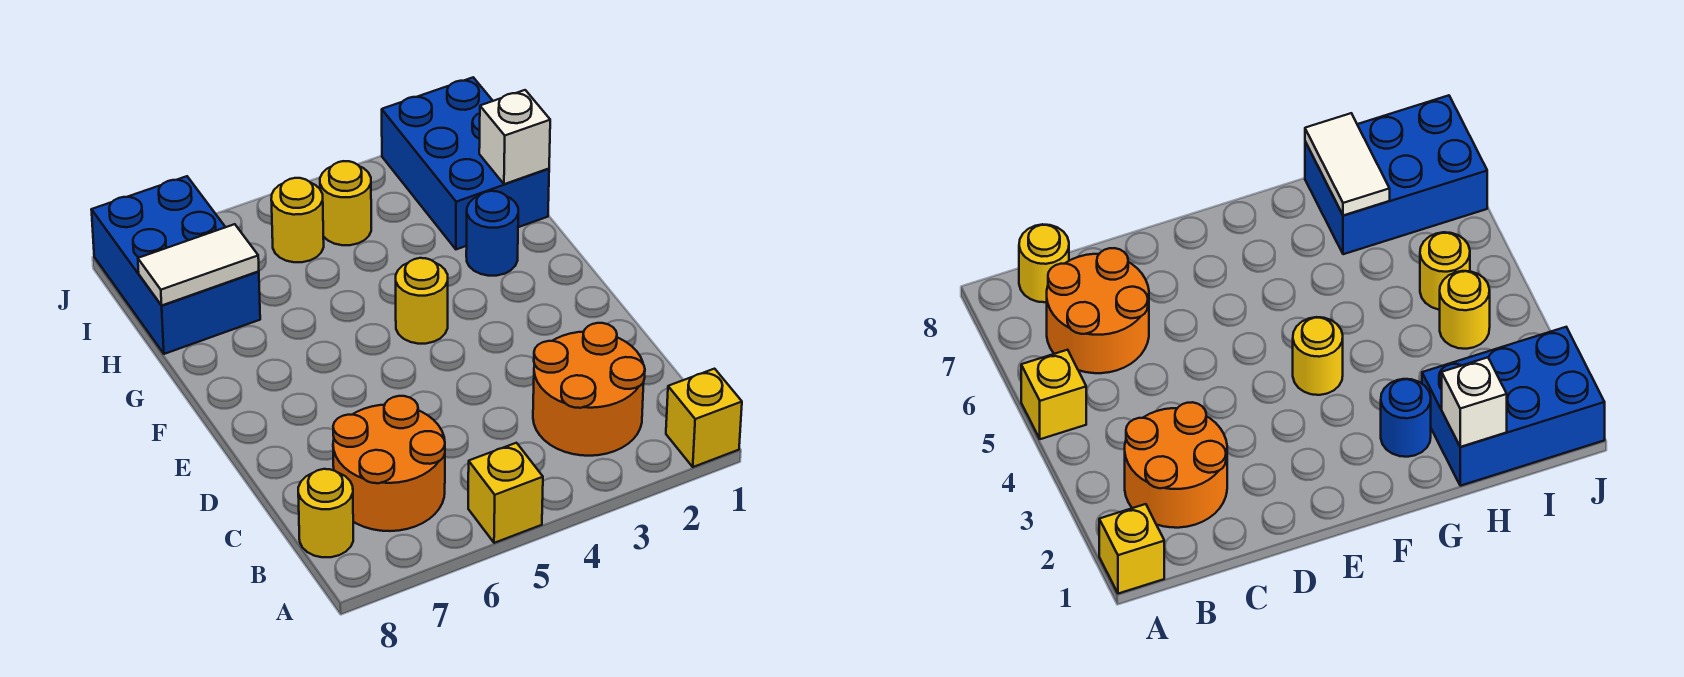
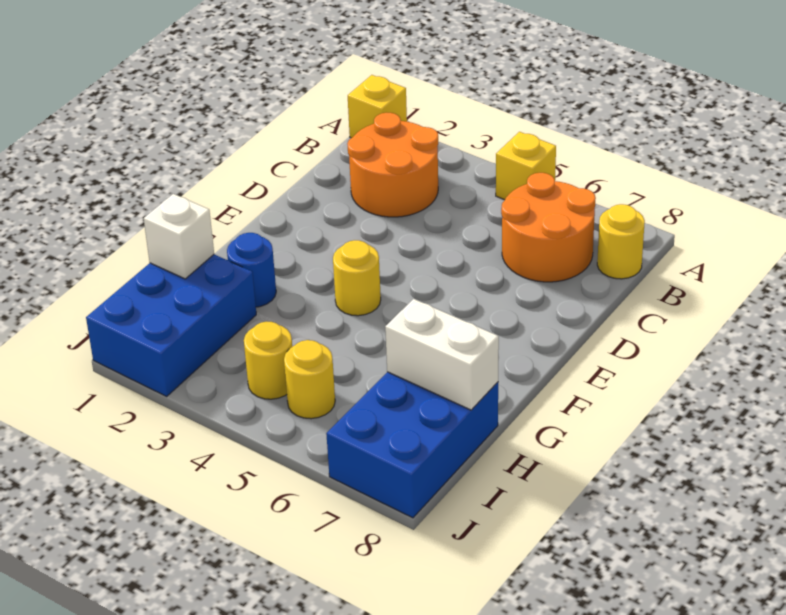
white 1x2 tile [138,224,259,305] -> white 1x2 brick [385,299,499,410]

